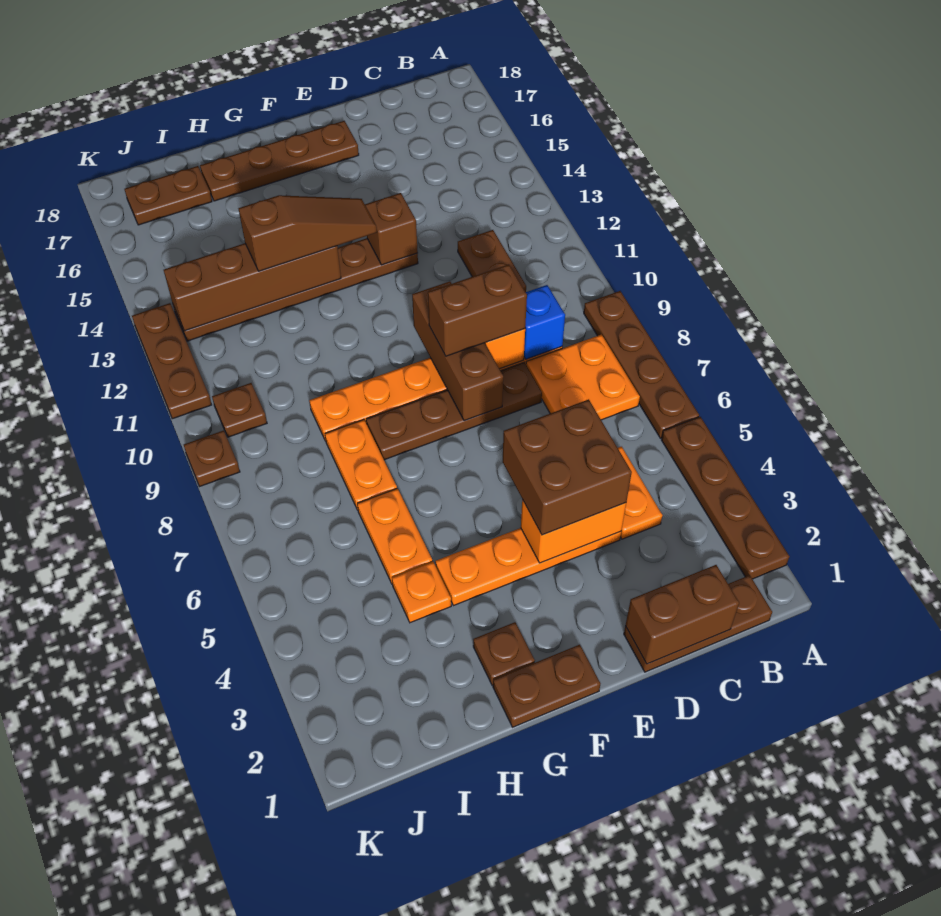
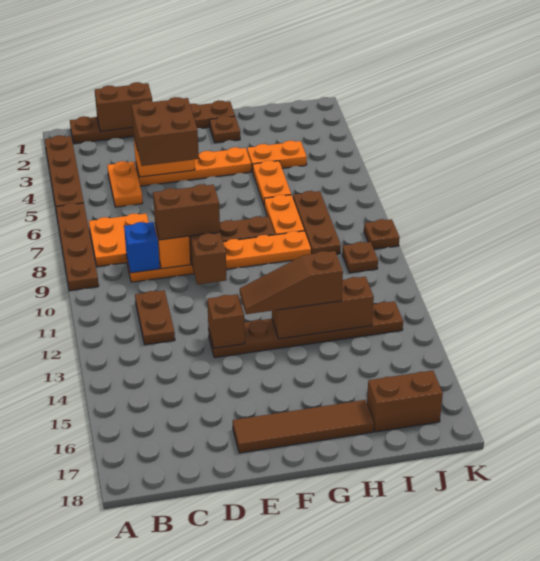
brown 1x4 plate [200,121,359,201] -> brown 1x4 tile [233,400,374,453]
brown 1x4 brick [164,243,341,331] -> brown 1x3 brick [272,277,374,339]
orange 1x1 plate [392,562,451,623] -> orange 1x2 plate [247,141,307,172]
brown 1x2 plate [124,166,212,225] -> brown 1x2 brick [367,370,443,432]
brown 1x3 plate [132,303,212,419] -> brown 1x3 plate moved to [293,191,341,254]

